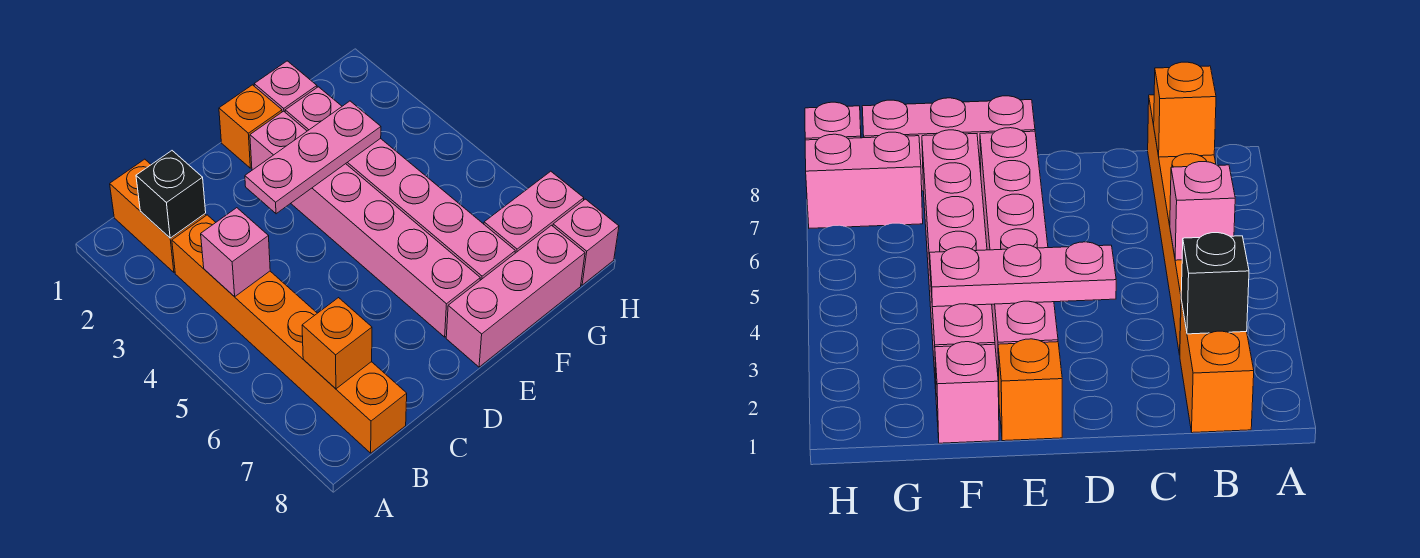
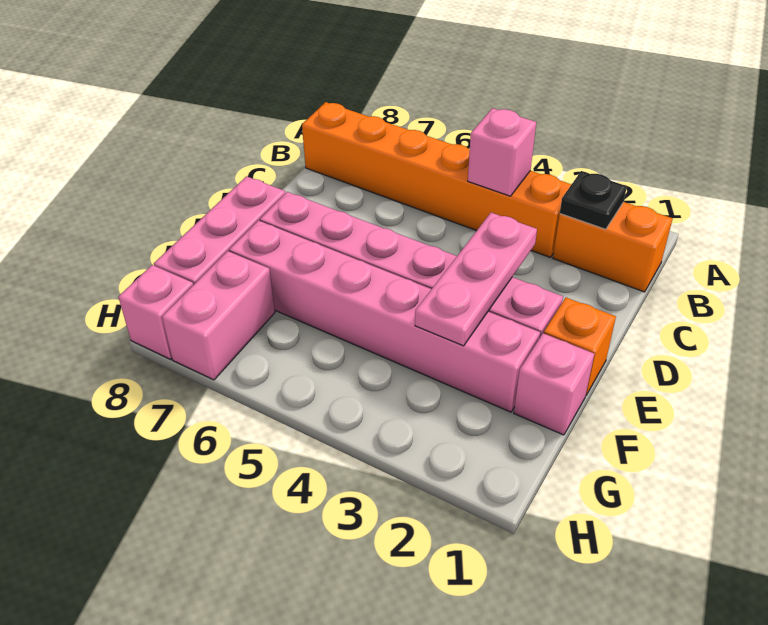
black 1x1 brick [136,151,206,238] -> black 1x1 plate [560,171,627,229]
orange 1x1 brick [302,298,372,389] -> none

